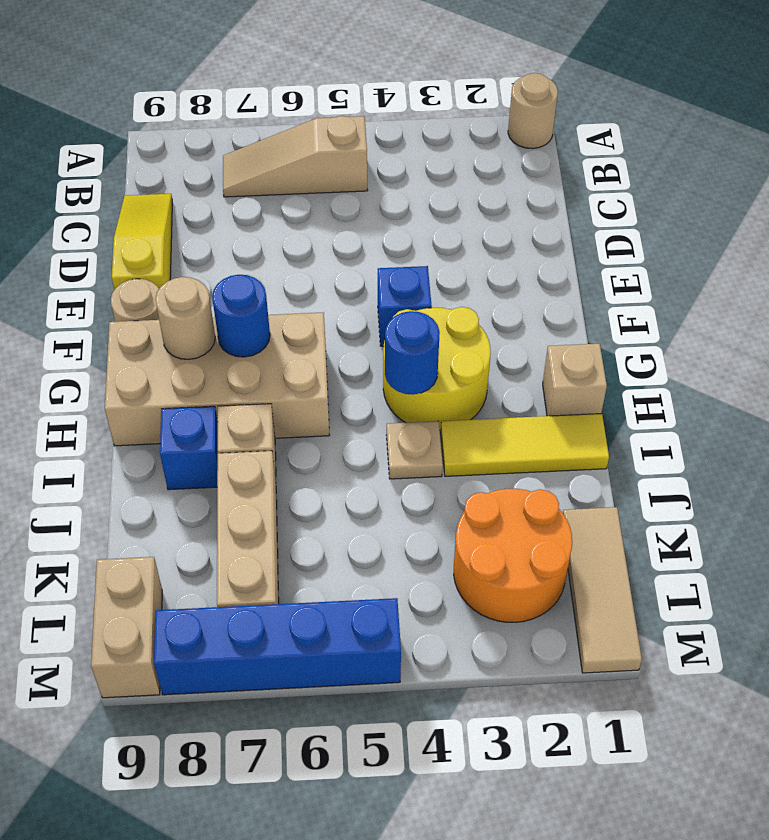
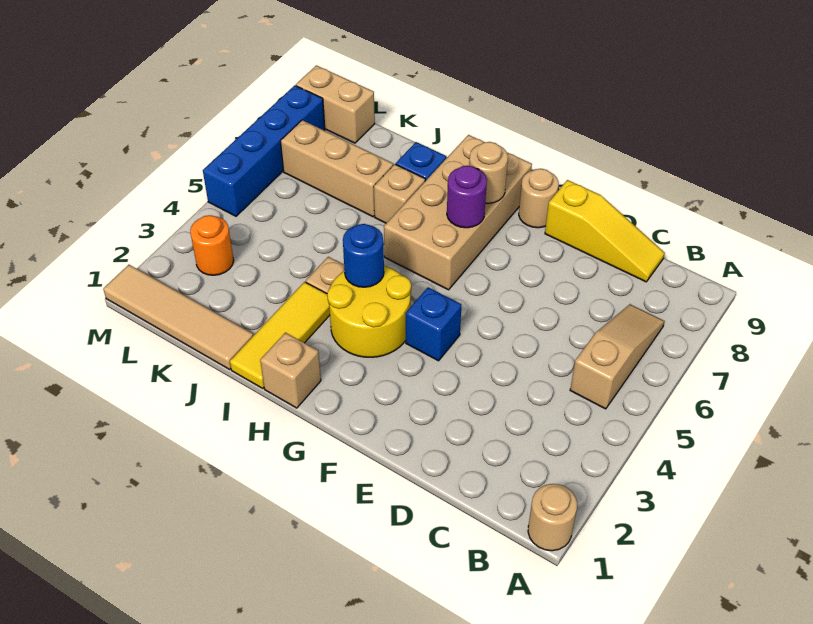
blue 1x1 round brick [212,275,270,357] -> purple 1x1 round brick [447,166,487,228]
tan 1x3 tile [563,507,642,673] -> tan 1x4 tile [103,265,253,369]
orange 2x2 round brick [454,489,572,622] -> orange 1x1 round brick [190,215,234,275]

